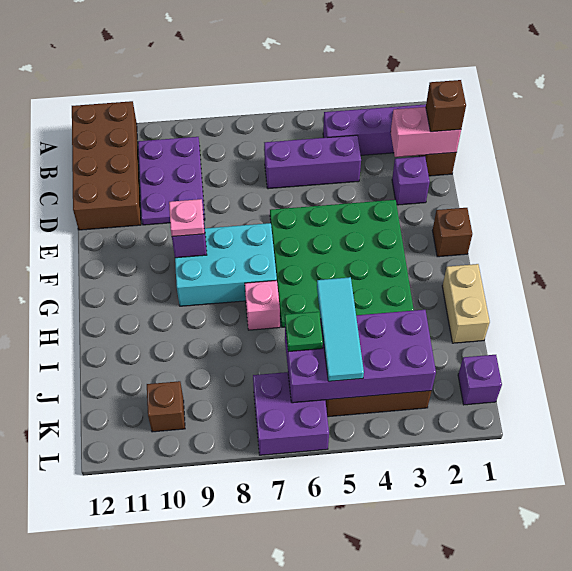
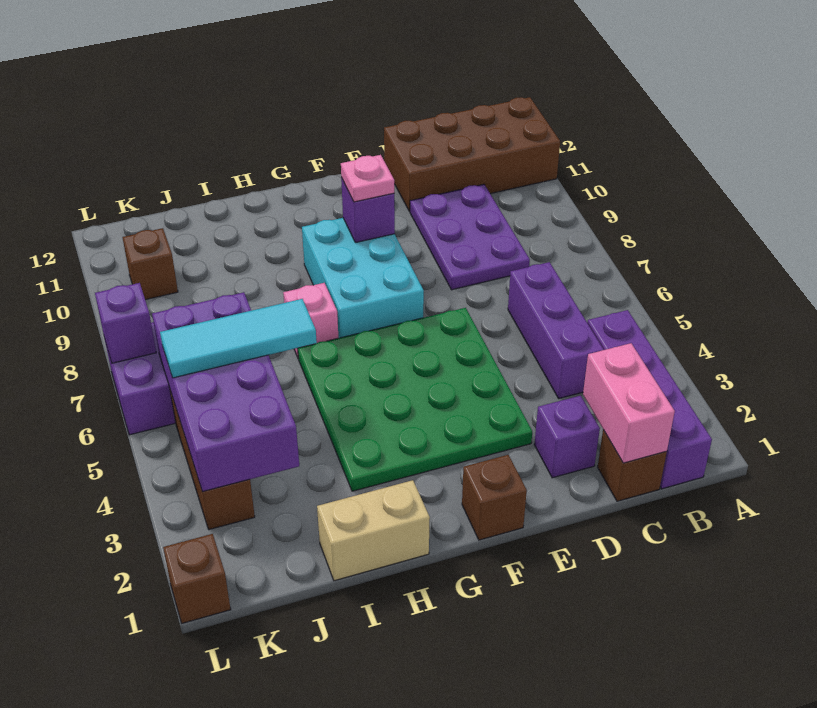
purple 2x3 plate [138,137,205,225] -> purple 2x3 plate turned to [410,184,530,290]
brown 1x1 brick [426,80,466,132] -> brown 1x1 brick moved to [163,534,231,623]
green 1x1 plate [285,312,323,352] -> none
purple 1x1 brick [458,355,502,405] -> purple 1x1 brick moved to [95,283,156,363]

